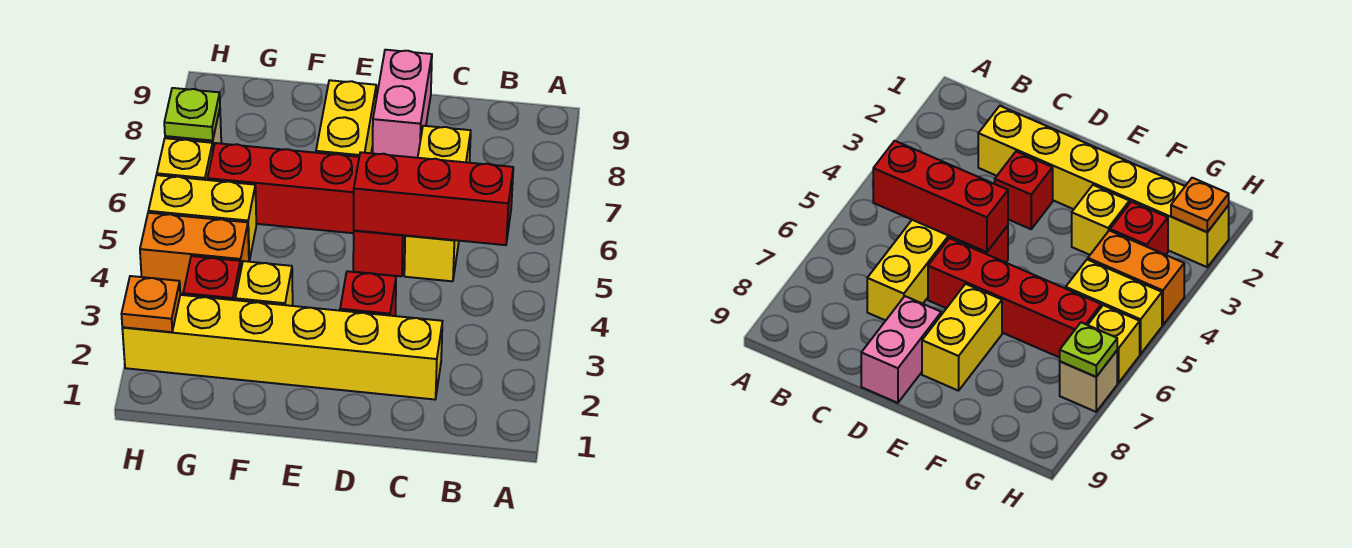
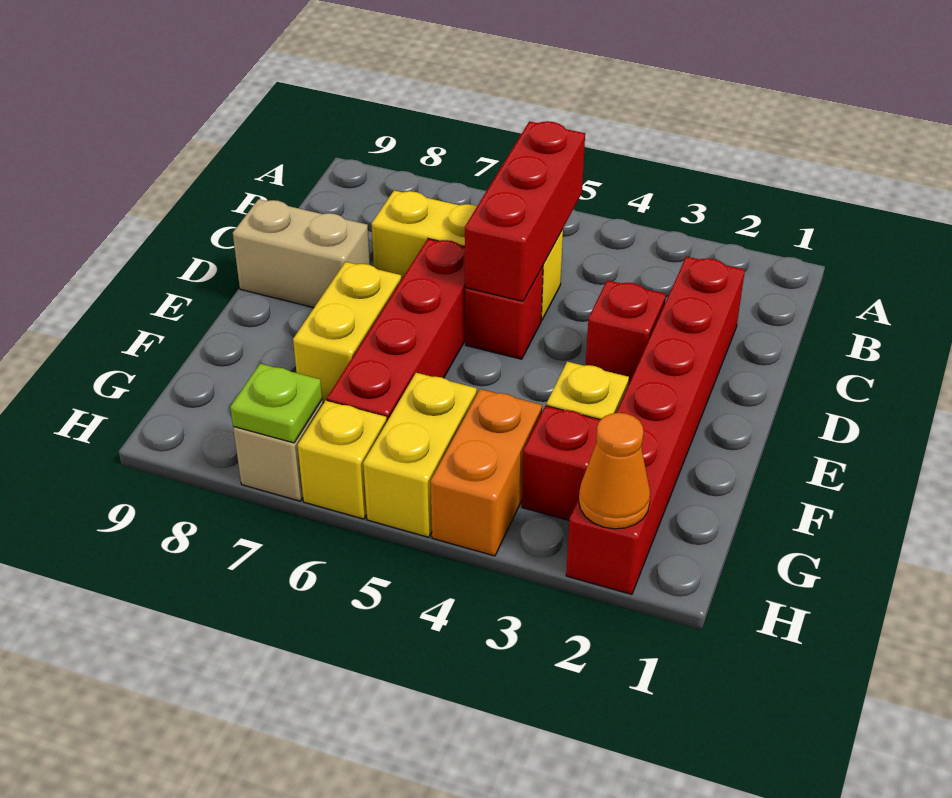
yellow 1x6 brick [122,295,443,399] -> red 1x6 brick [566,256,745,594]
pink 1x2 brick [373,50,432,158] -> tan 1x2 brick [233,199,370,308]
yellow 1x2 brick [316,80,376,157] -> yellow 1x2 brick turned to [293,262,402,403]
orange 1x1 plate [122,276,180,332] -> orange 1x1 cone [579,413,650,529]

